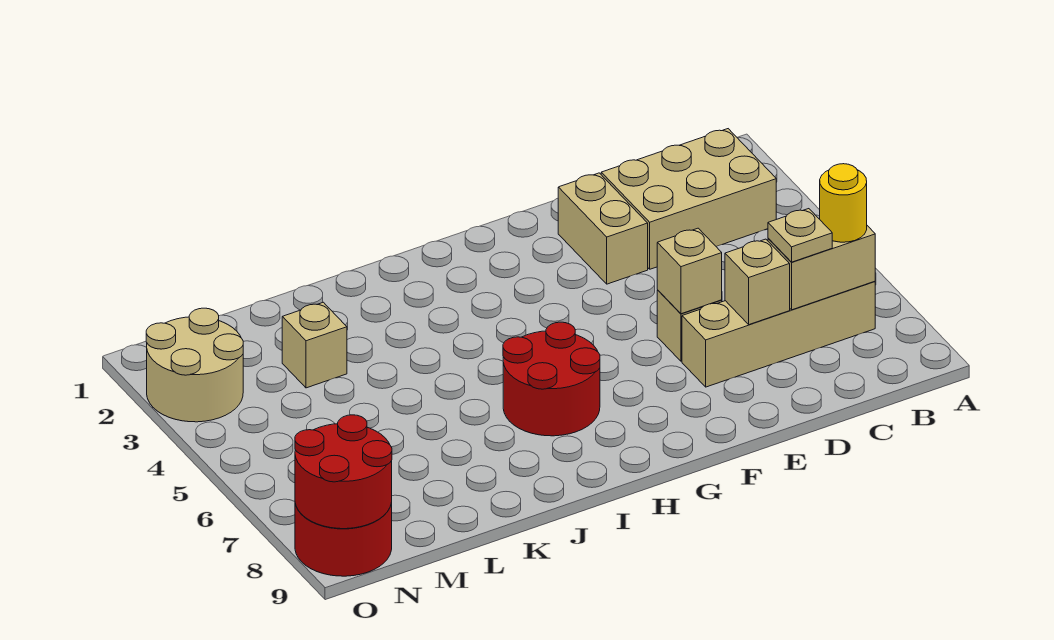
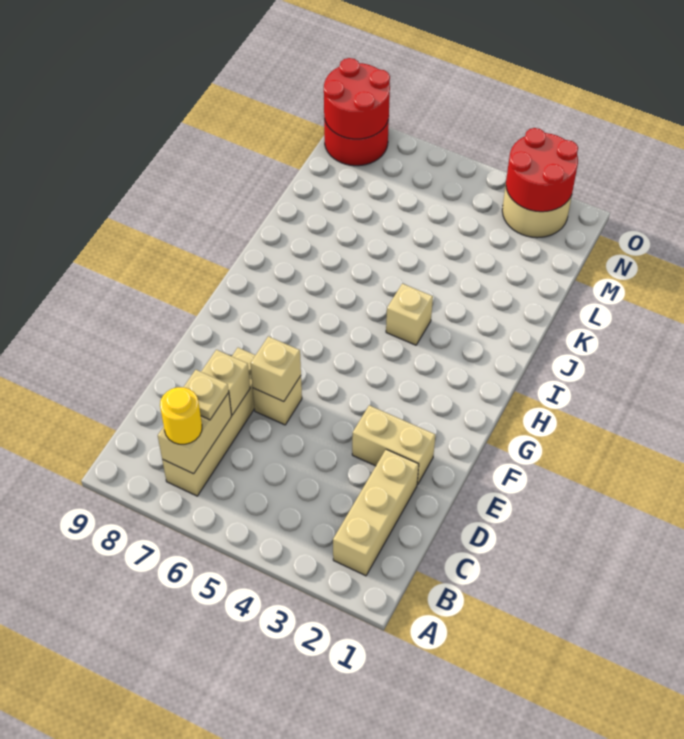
tan 2x3 brick [601,129,776,269] -> tan 1x3 brick [333,449,419,576]
red 2x2 round brick [503,322,600,436] -> red 2x2 round brick moved to [506,128,578,212]
tan 1x1 brick [282,302,347,388] -> tan 1x1 brick moved to [386,284,433,345]

